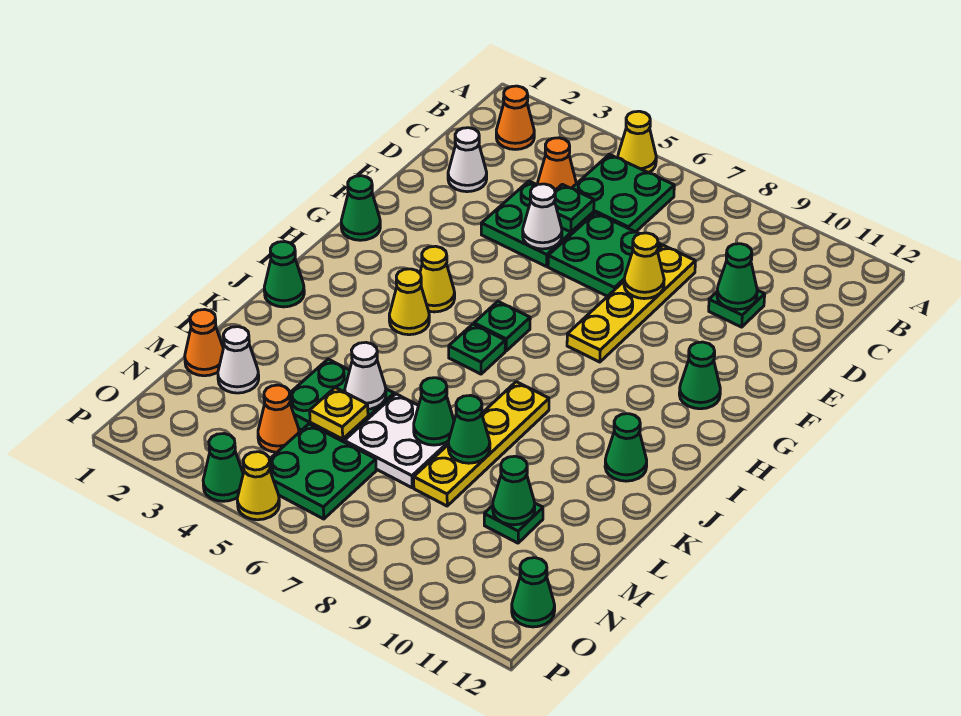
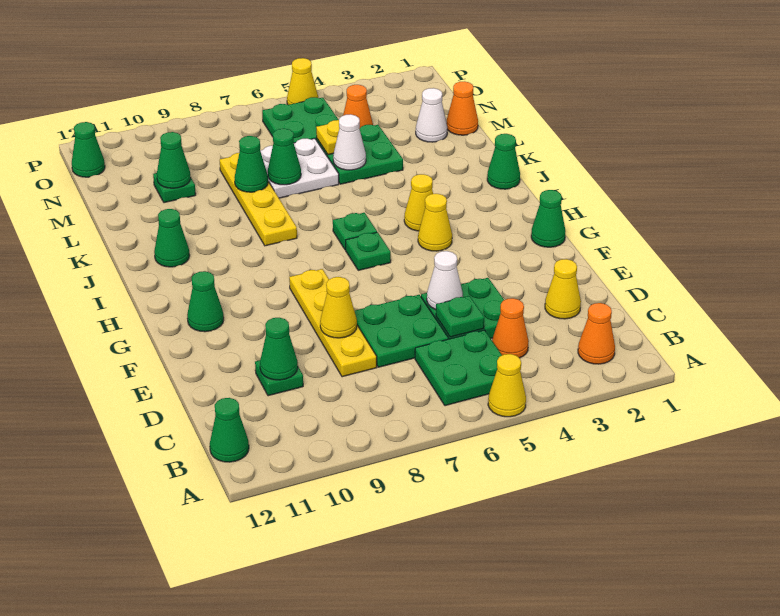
white 1x1 cone [448,128,487,192] -> yellow 1x1 cone [545,259,581,319]
green 1x1 cone [203,434,243,501] -> green 1x1 cone moved to [210,398,249,462]

